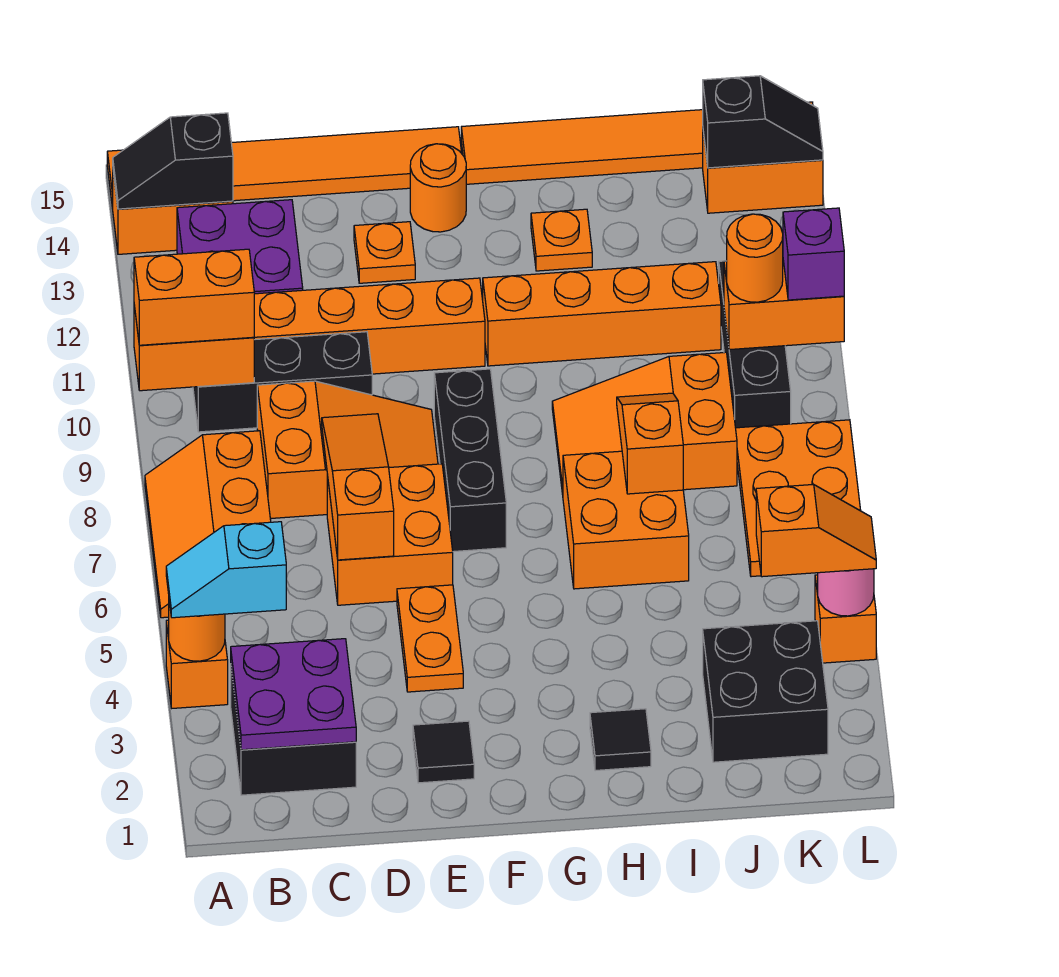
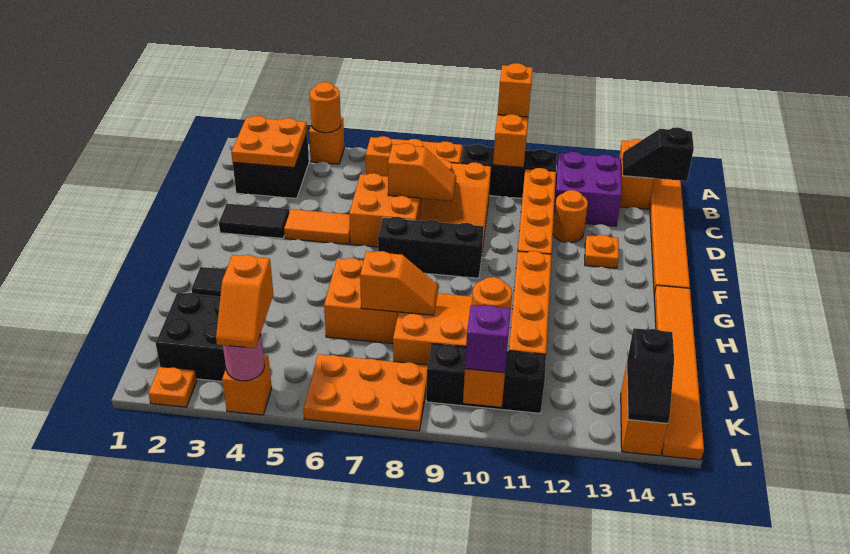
cyan 1x2 slope [166,522,286,618] -> none
orange 1x2 brick [134,249,254,345] -> orange 1x1 brick [498,63,533,117]
black 1x2 slope [113,113,233,209] -> black 1x2 slope turned to [622,127,694,181]
purple 2x2 plate [231,639,356,750] -> orange 2x2 plate [231,116,307,167]
black 1x3 brick [193,332,372,432] -> black 1x3 brick turned to [461,144,557,198]
orange 1x3 slope [322,414,394,560] -> orange 1x2 slope [388,143,456,201]
black 1x1 tile [413,721,474,783] -> black 1x2 tile [219,204,289,238]
orange 1x2 plate [397,585,463,692] -> orange 1x2 tile [284,209,350,244]
orange 1x1 round brick [410,144,466,232] -> orange 1x1 round brick moved to [553,190,588,243]
orange 1x1 plate [531,209,592,271] -> orange 1x1 plate moved to [148,367,197,407]

